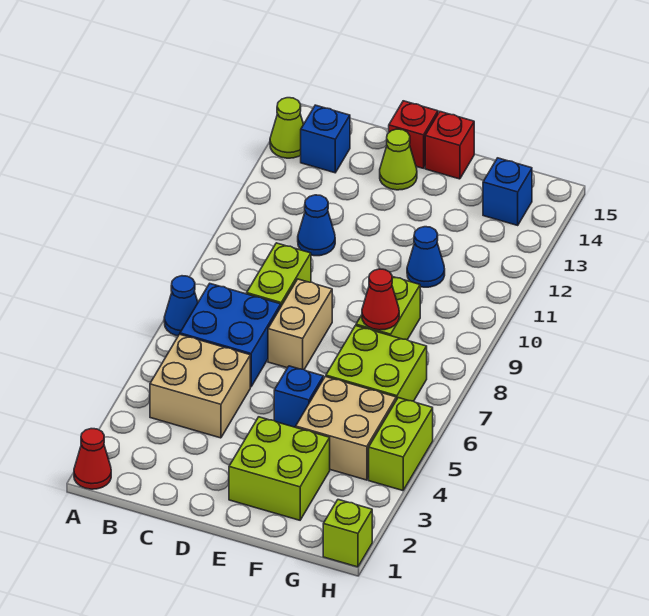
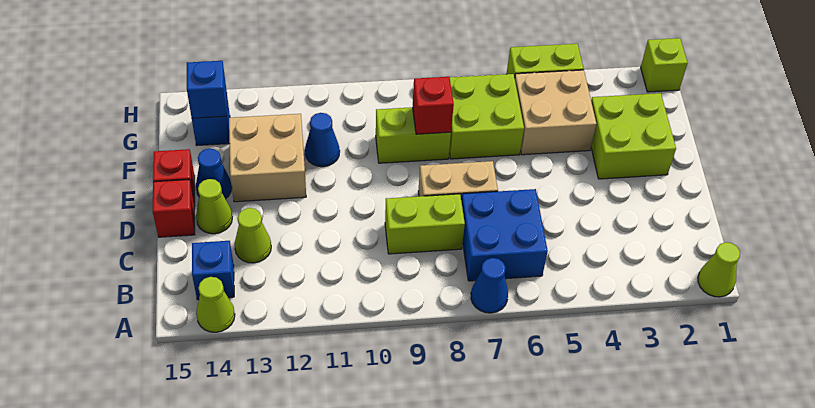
red 1x1 cone [74,429,111,489] -> lime 1x1 cone [698,242,740,297]
tan 2x2 brick [150,334,250,438] -> tan 2x2 brick moved to [229,114,306,202]
blue 1x1 cone [298,195,335,256] -> blue 1x1 cone moved to [196,148,232,199]
none -> lime 1x1 cone [235,208,271,263]
blue 1x1 brick [274,366,323,427] -> blue 1x1 brick moved to [187,61,227,118]
red 1x1 cone [362,269,399,330] -> red 1x1 brick [413,77,454,134]

